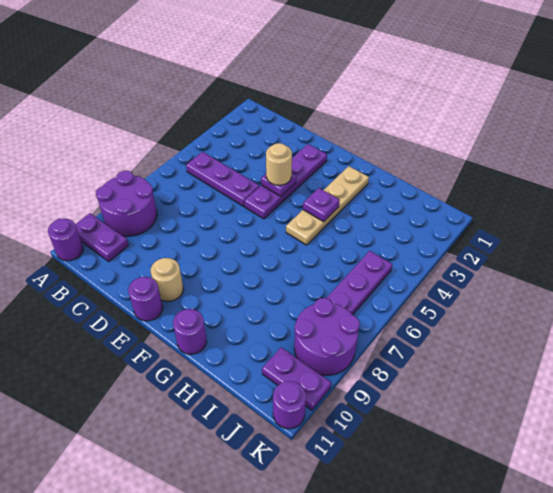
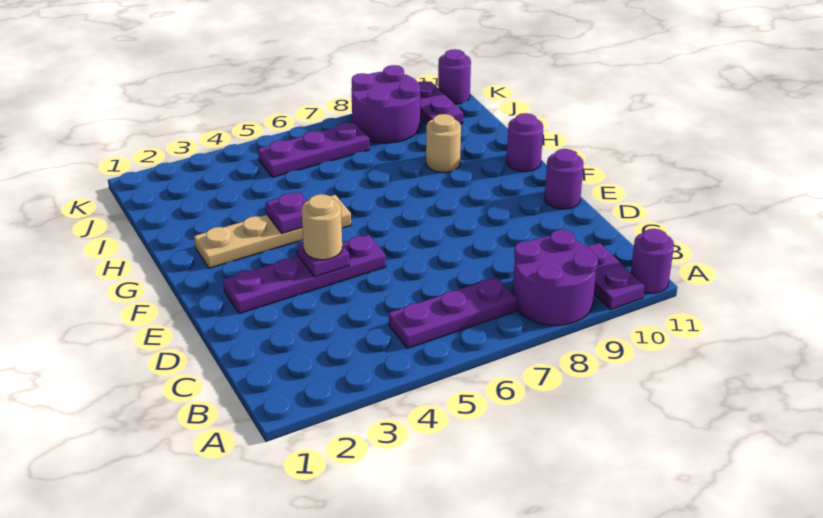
purple 1x3 plate [186,152,260,206] -> purple 1x3 plate turned to [389,277,517,349]
tan 1x1 round brick [151,258,183,301] -> tan 1x1 round brick moved to [426,114,461,172]

